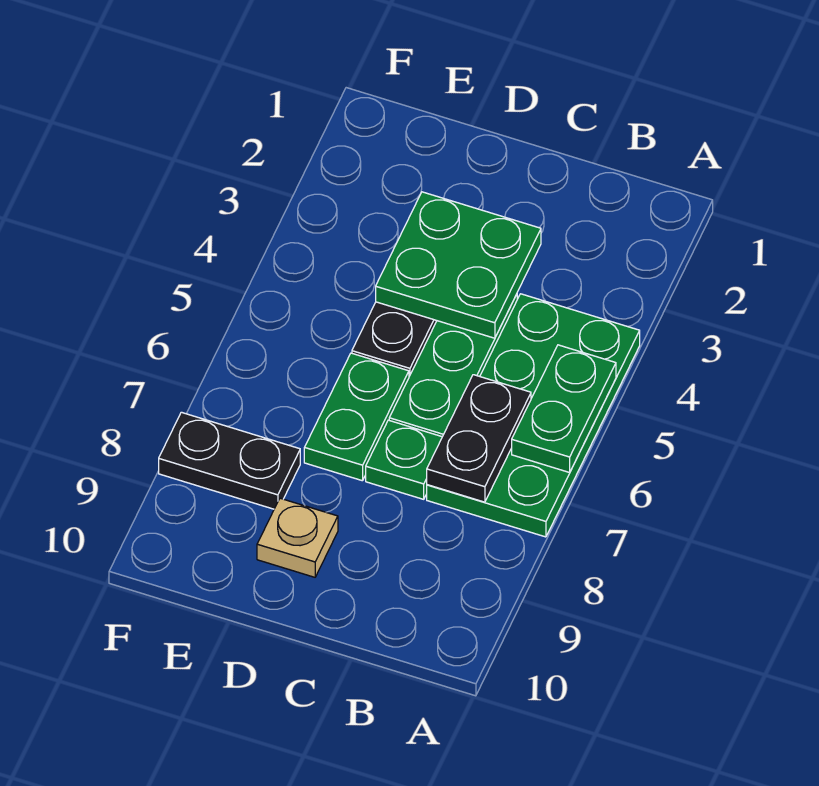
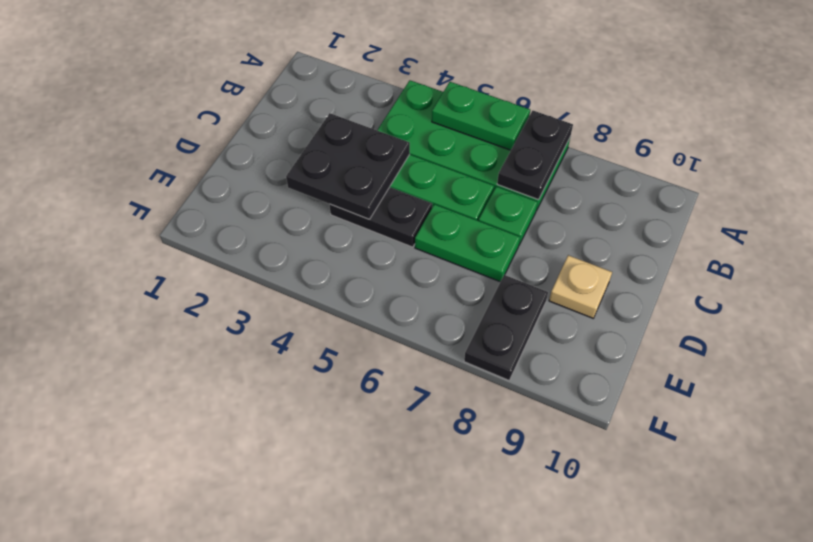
black 1x2 plate [427,375,531,502] -> black 1x2 plate turned to [497,111,573,200]
green 2x2 plate [376,192,541,338] -> black 2x2 plate [286,113,410,219]

